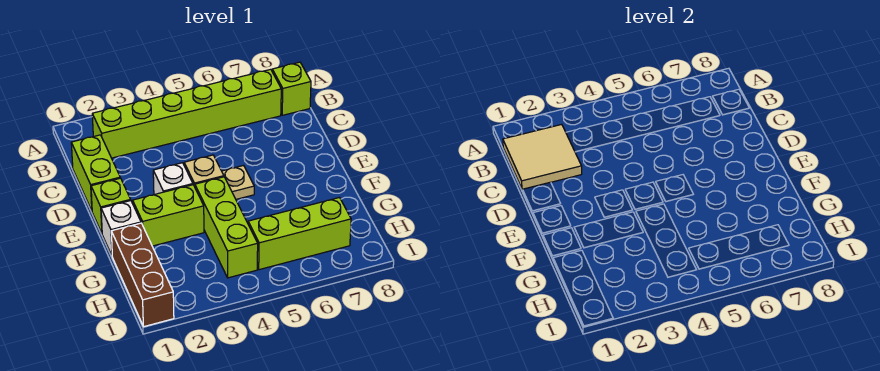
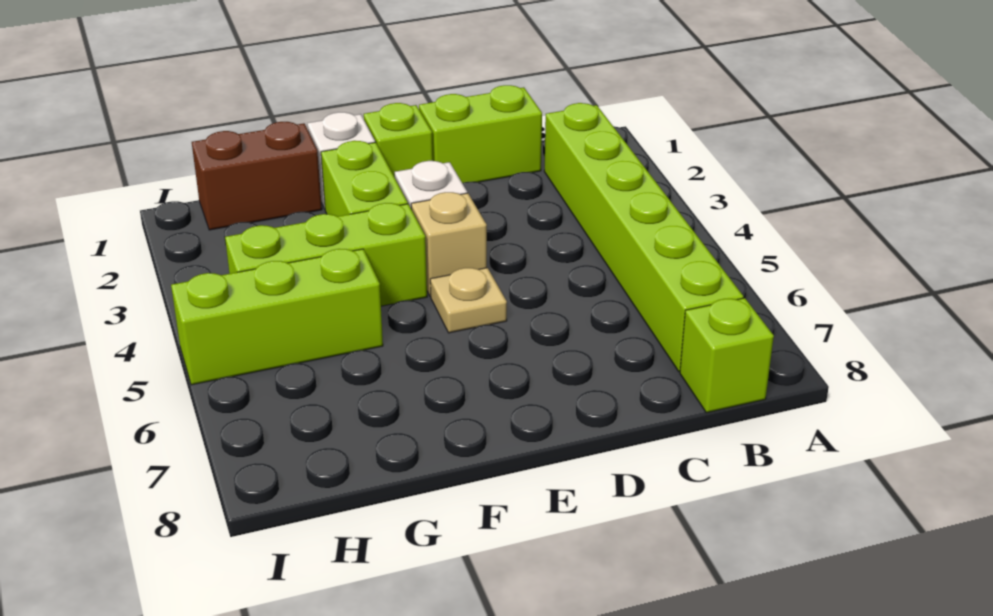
tan 2x2 tile [503,124,582,190] -> none
brown 1x3 brick [111,223,174,326] -> brown 1x2 brick [192,122,322,230]
lime 1x3 brick [248,198,351,270] -> lime 1x3 brick turned to [171,249,383,385]

